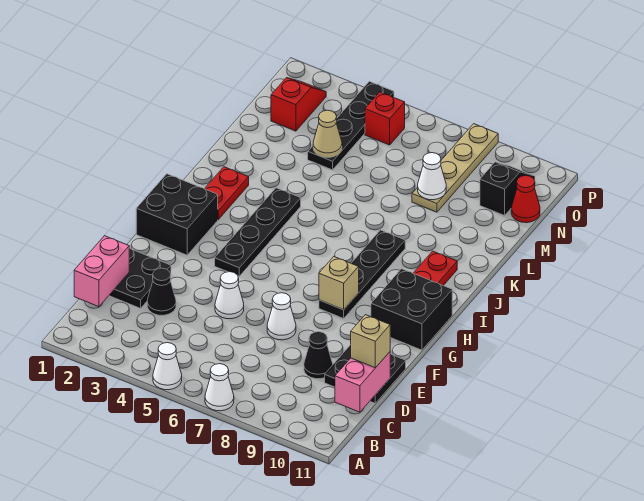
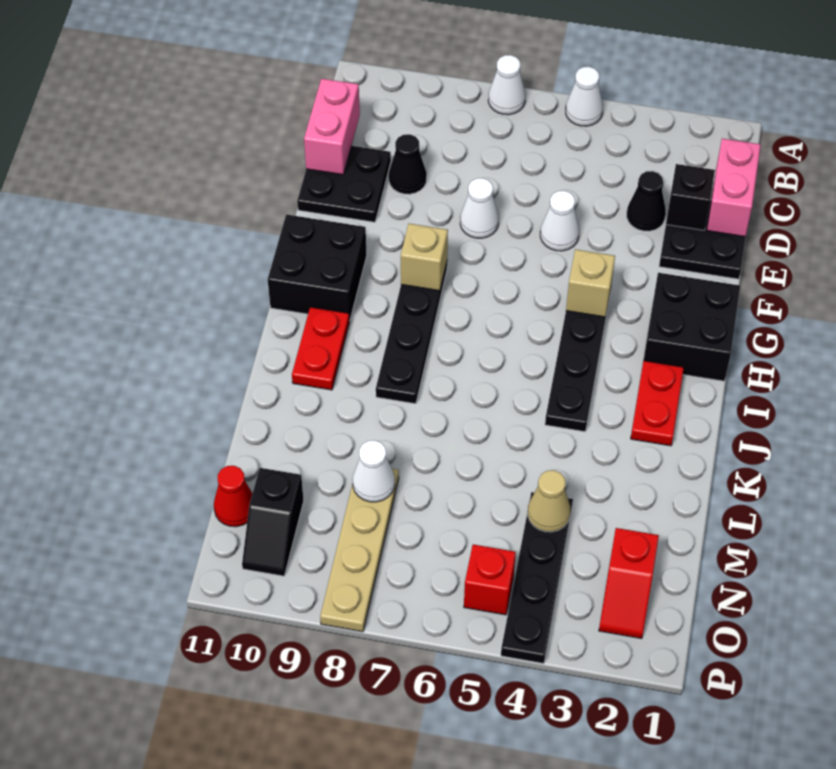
none -> black 1x1 brick [666,164,715,230]
tan 1x1 brick [351,315,390,368] -> tan 1x1 brick moved to [566,249,615,317]

